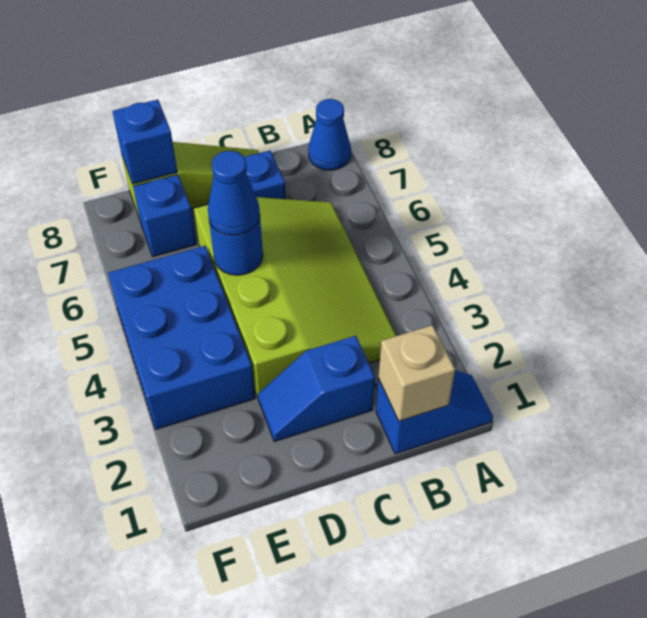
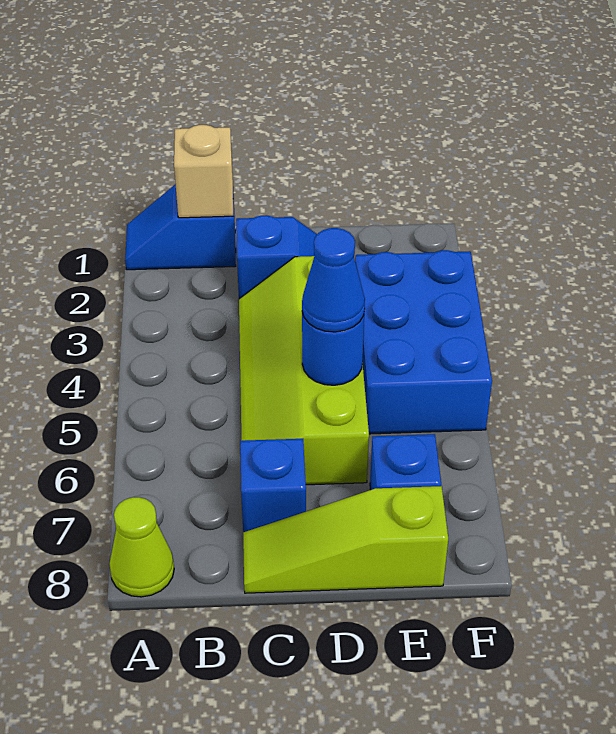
blue 1x1 cone [308,99,351,170] -> lime 1x1 cone [109,497,174,597]
lime 3x4 slope [194,197,396,398] -> lime 2x4 slope [239,256,369,485]
blue 1x1 brick [112,100,177,184] -> none

